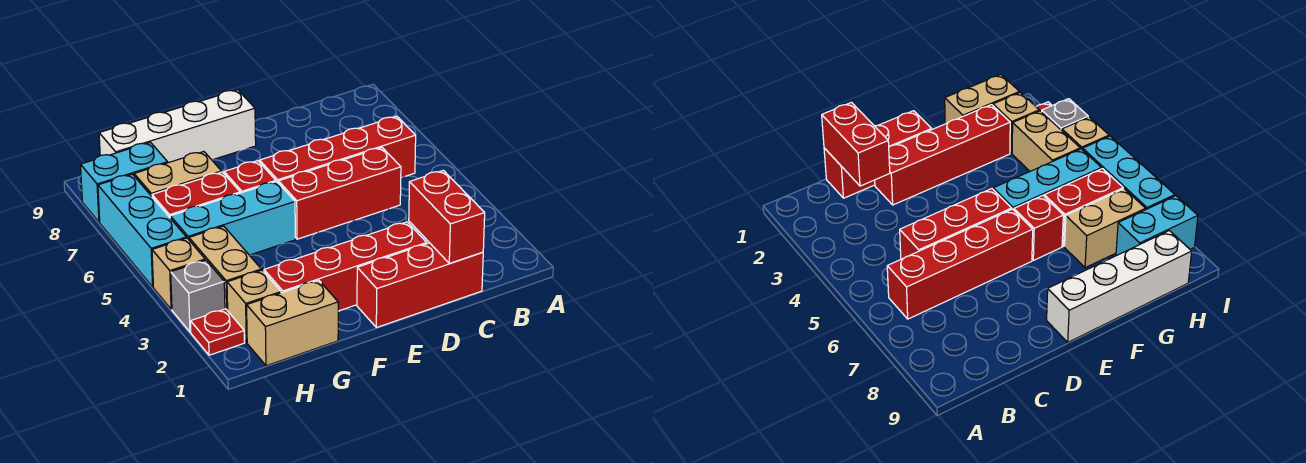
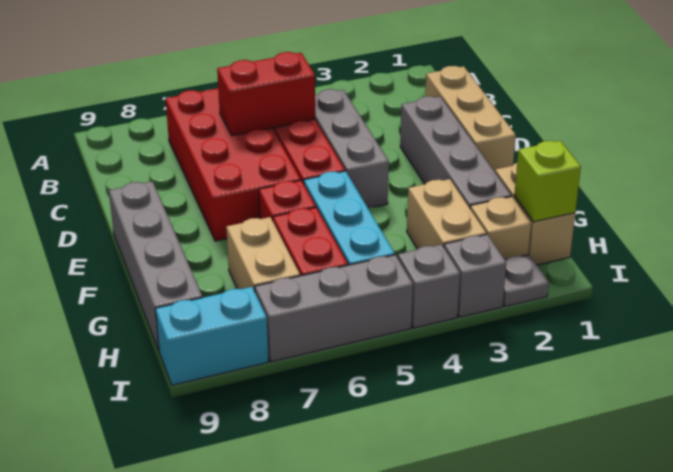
red 1x4 brick [260,116,416,183] -> red 2x4 brick [165,88,301,241]
red 1x3 brick [357,243,483,328] -> tan 1x3 brick [425,66,516,172]
red 1x2 brick [409,170,485,263] -> red 1x2 brick moved to [217,52,315,136]
none -> grey 1x3 brick [315,89,389,208]
red 1x4 brick [264,222,427,311] -> grey 1x4 brick [400,96,511,208]
white 1x4 brick [99,90,256,163] -> grey 1x4 brick [109,181,202,351]
none -> lime 1x1 brick [514,141,581,222]
tan 1x2 brick [189,226,261,311] -> tan 1x2 brick turned to [407,179,486,249]
cyan 1x2 brick [81,142,168,222] -> cyan 1x2 brick turned to [155,287,268,385]
red 1x1 plate [190,309,245,355] -> grey 1x1 plate [503,255,549,307]
tan 1x1 brick [152,238,205,309] -> grey 1x1 brick [398,244,460,328]
cyan 1x3 brick [98,174,186,287] -> grey 1x3 brick [255,255,413,362]

